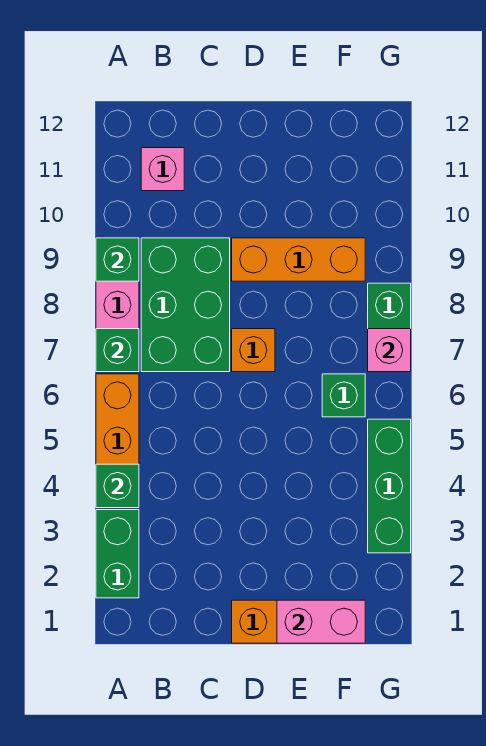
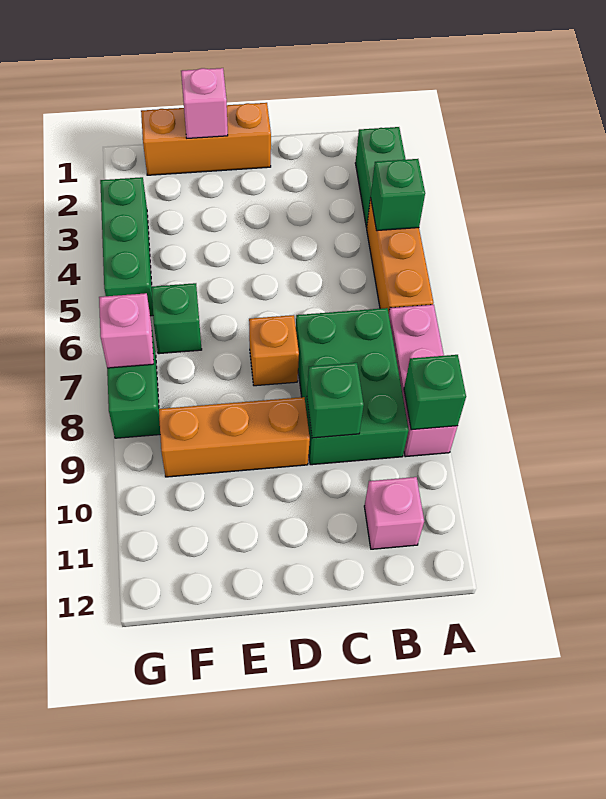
green 1x1 brick [96,329,139,372] -> green 1x1 brick moved to [307,363,364,438]
pink 1x2 brick [277,600,365,643] -> pink 1x1 brick [181,68,228,138]

